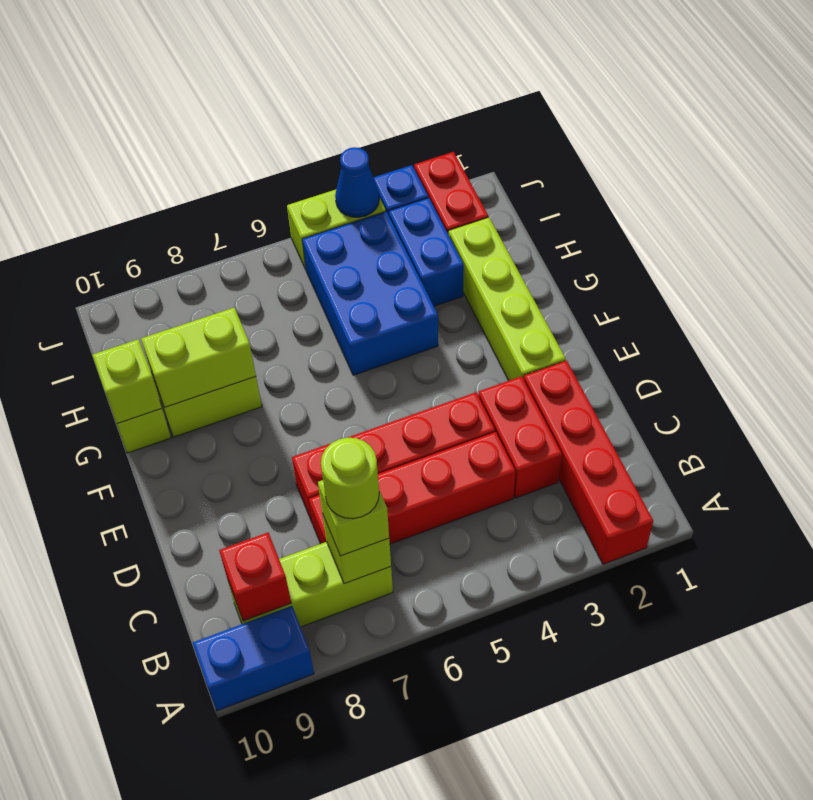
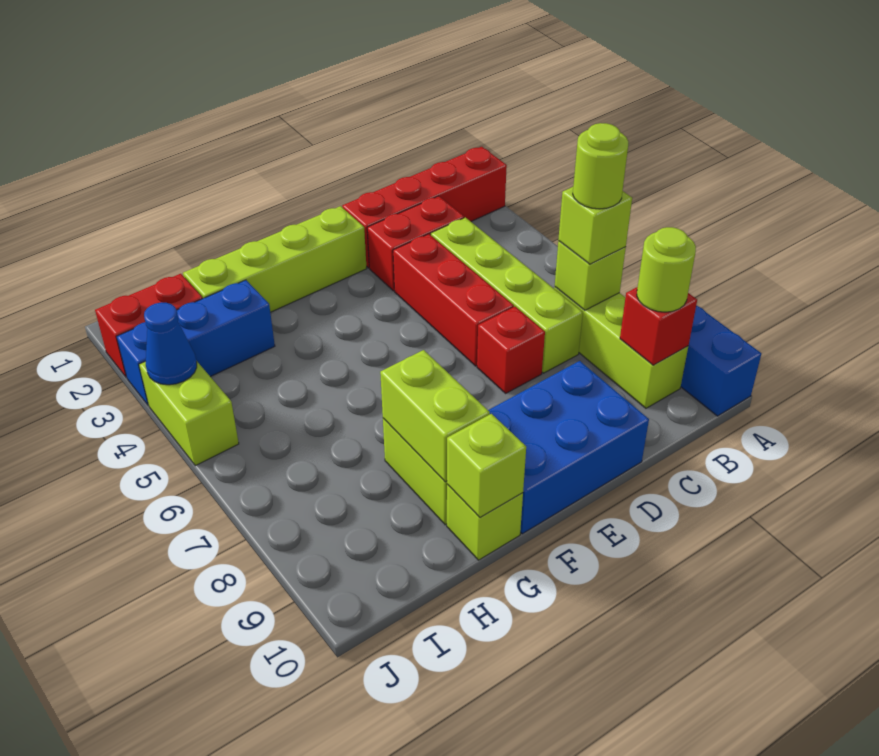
none -> lime 1x1 round brick [637,227,696,312]
red 1x4 brick [309,432,515,544] -> lime 1x4 brick [431,217,583,373]
blue 2x3 brick [302,212,438,375] -> blue 2x3 brick moved to [488,361,649,534]

